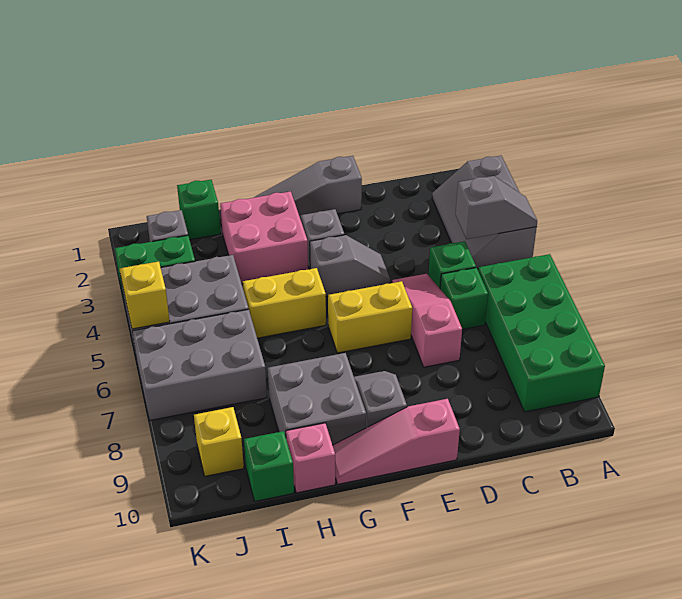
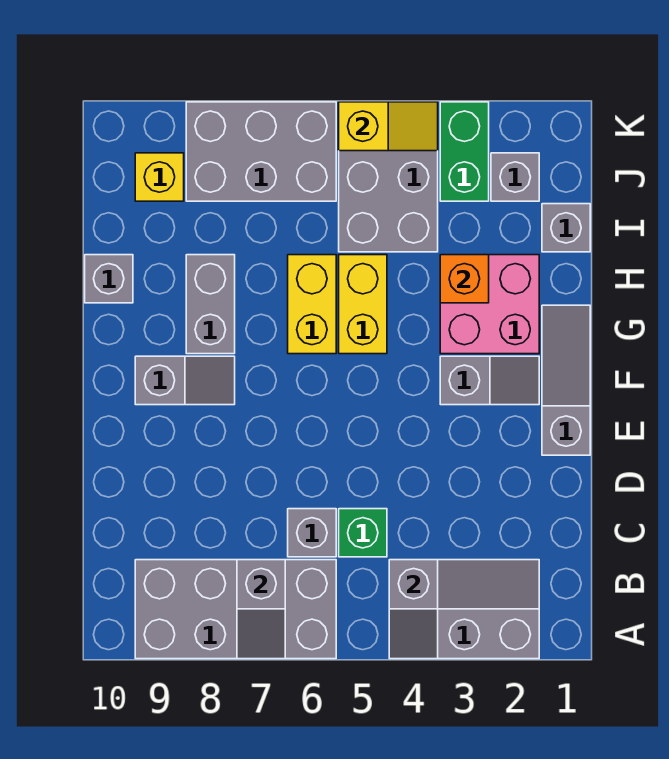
green 2x4 brick [478,254,605,412] -> grey 2x4 brick [135,560,336,659]
green 1x1 brick [440,268,488,329] -> grey 1x1 brick [288,509,336,557]
pink 1x3 slope [392,274,462,367] -> none
grey 1x2 slope [310,235,390,296] -> grey 1x2 slope moved to [237,560,285,659]
yellow 1x2 brick [328,281,412,353] -> yellow 1x2 brick moved to [288,255,336,354]
pink 1x3 slope [333,399,460,484] -> none
grey 2x2 brick [268,353,366,445] -> grey 1x2 brick [186,255,235,354]
none -> orange 1x1 brick [440,255,489,303]
pink 1x1 brick [286,423,335,493] -> grey 1x1 brick [85,255,133,303]
green 1x1 brick [177,180,221,240] -> grey 1x1 brick [542,204,590,252]
grey 2x3 brick [132,309,267,420] -> grey 2x3 brick turned to [186,102,336,201]
green 1x1 brick [244,431,294,501] -> none

